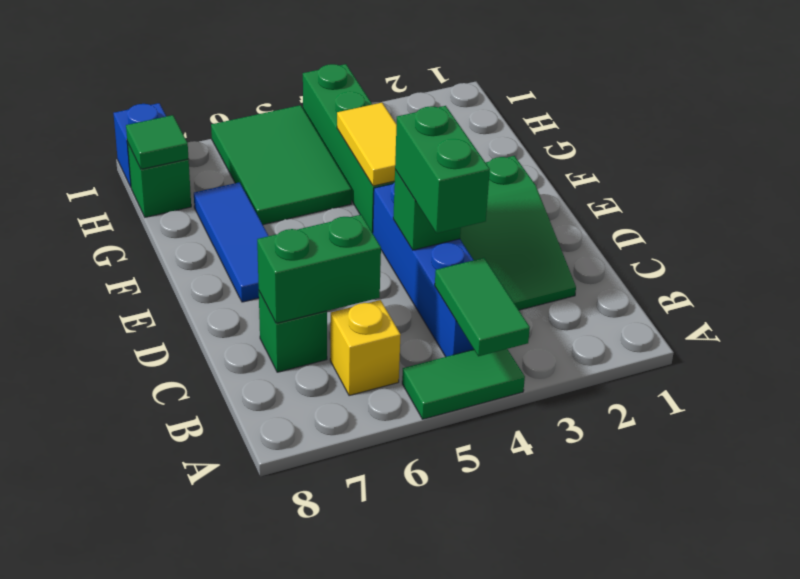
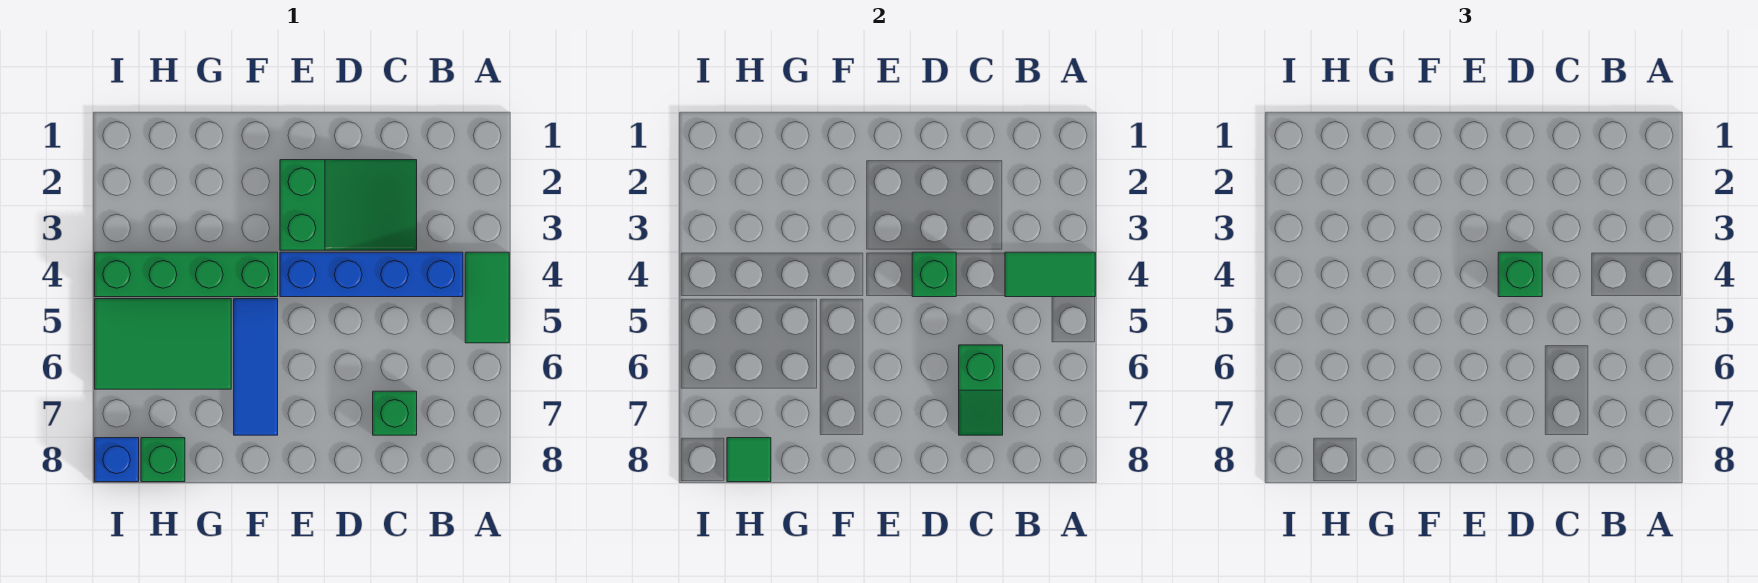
yellow 1x1 brick [330,300,401,396] -> none
green 1x2 brick [395,106,490,233] -> green 1x1 brick [1498,252,1542,297]
green 1x2 brick [257,215,381,323] -> green 1x2 slope [959,345,1003,435]
blue 1x3 tile [194,182,268,302] -> blue 1x3 tile turned to [234,299,278,435]
yellow 1x2 tile [337,103,397,186] -> none

